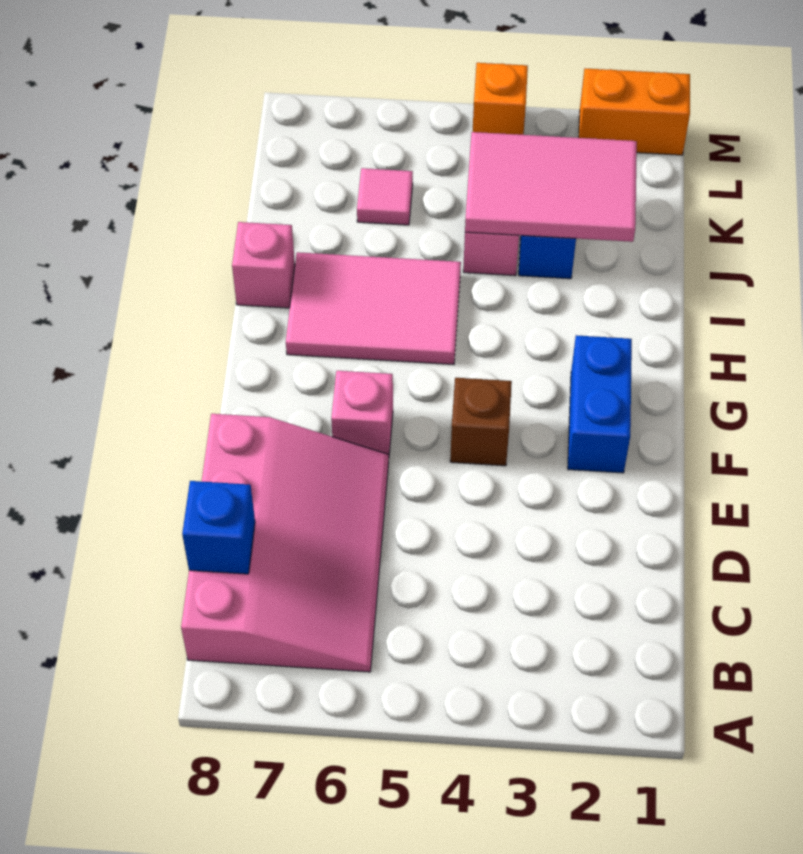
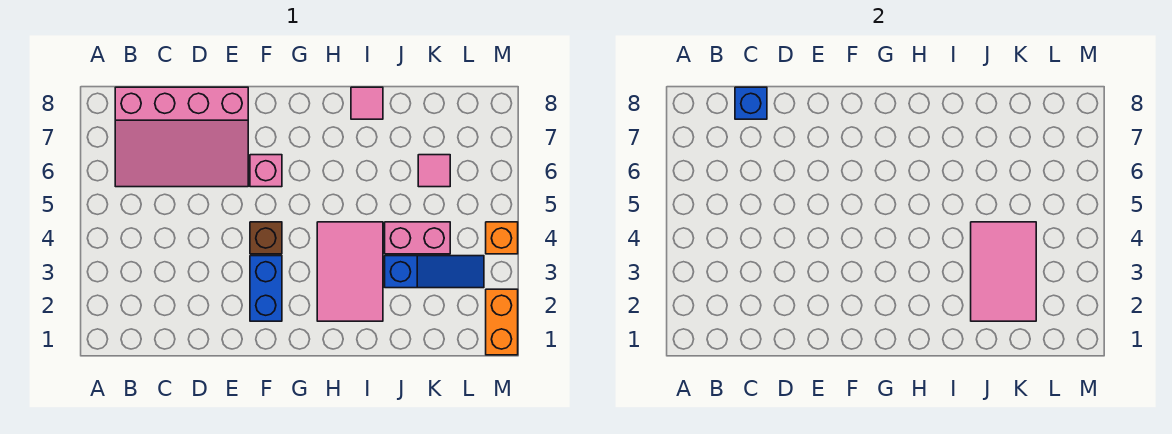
blue 1x2 brick [568,335,632,473] -> blue 1x2 brick turned to [250,256,282,321]
pink 2x3 tile [286,252,461,365] -> pink 2x3 tile moved to [317,222,383,321]
pink 1x1 brick [232,222,295,308] -> pink 1x1 tile [351,87,383,119]

